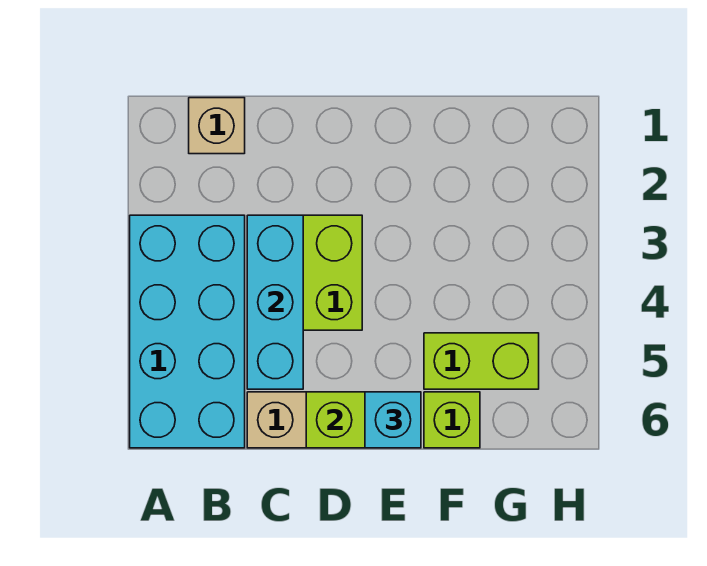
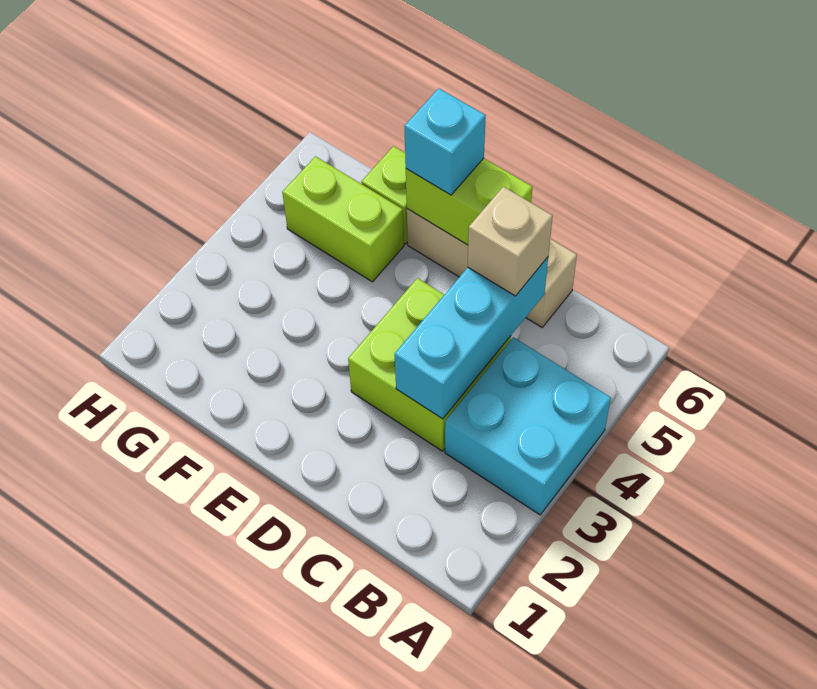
cyan 2x4 brick [130,215,245,448] -> cyan 2x2 brick [445,337,611,515]
tan 1x1 brick [189,98,245,154] -> tan 1x1 brick moved to [468,187,553,296]

